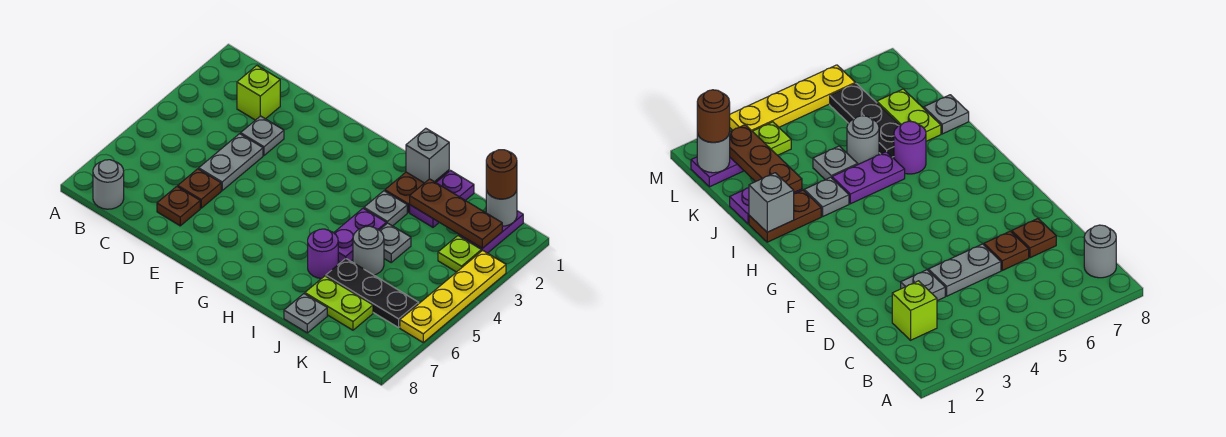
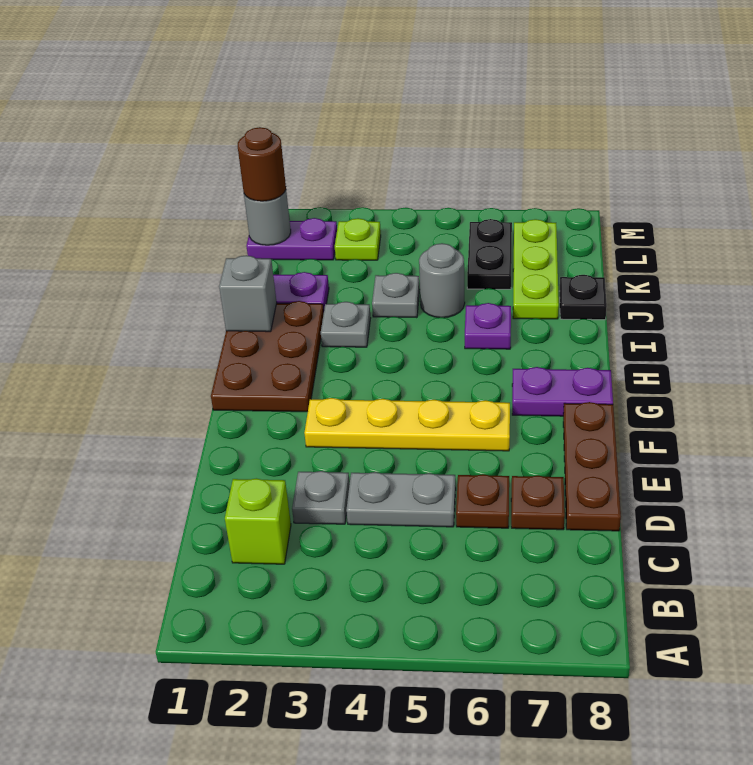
grey 1x1 round brick [93,160,124,209] -> none
brown 1x2 plate [385,170,449,212] -> brown 2x3 plate [211,301,324,412]
purple 1x2 plate [334,208,386,262] -> purple 1x2 plate moved to [512,367,613,416]
purple 1x1 round brick [308,229,338,279] -> purple 1x1 plate [465,303,511,349]
brown 1x3 plate [410,179,502,248] -> brown 1x3 plate moved to [563,402,621,531]
black 1x3 plate [326,258,419,328] -> black 1x2 plate [467,219,512,289]
lime 1x2 plate [305,276,373,330] -> lime 1x3 plate [513,219,559,319]
grey 1x1 plate [284,294,327,333] -> black 1x1 plate [560,275,607,320]
yellow 1x4 plate [400,250,506,342] -> yellow 1x4 plate moved to [304,398,510,451]

